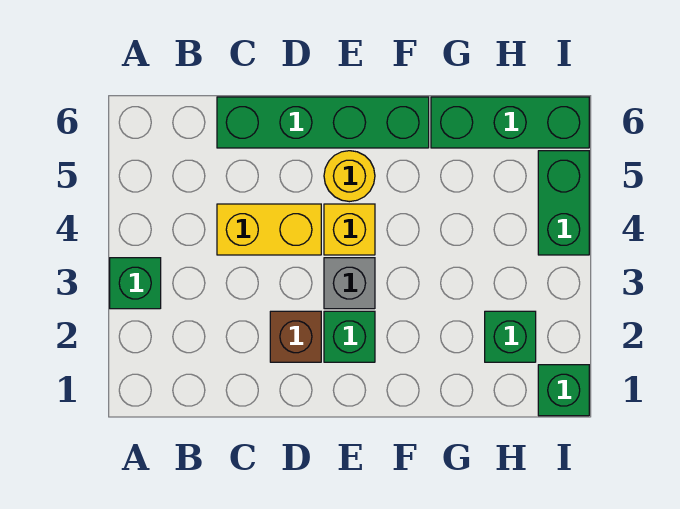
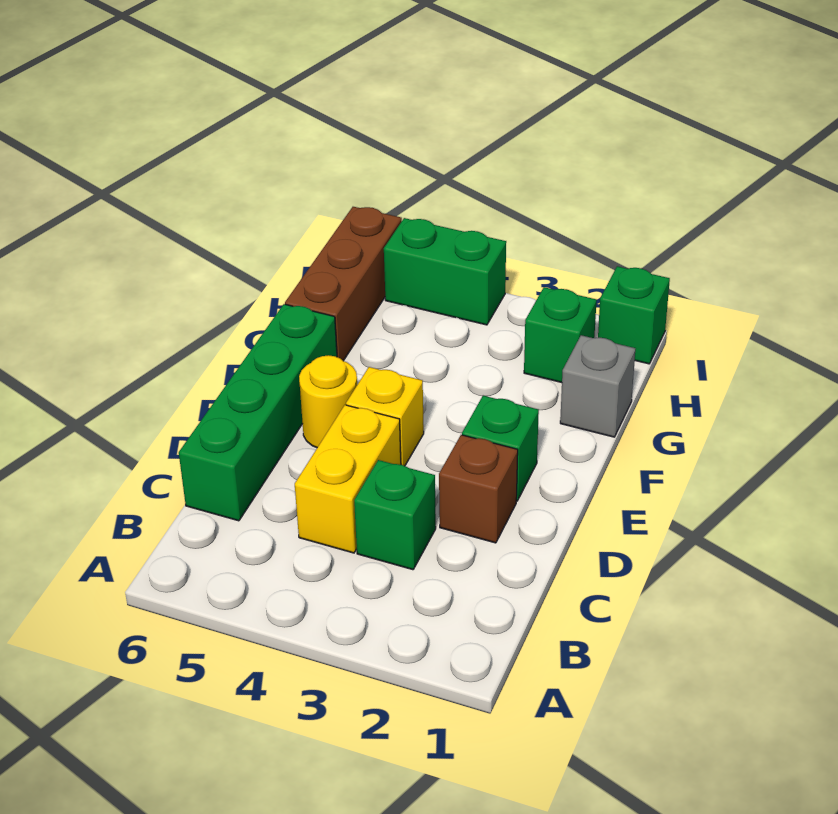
green 1x1 brick [110,258,161,309] -> green 1x1 brick moved to [354,460,436,570]
grey 1x1 brick [324,258,375,309] -> grey 1x1 brick moved to [560,335,635,437]
green 1x3 brick [431,97,589,148] -> brown 1x3 brick [285,207,402,361]

